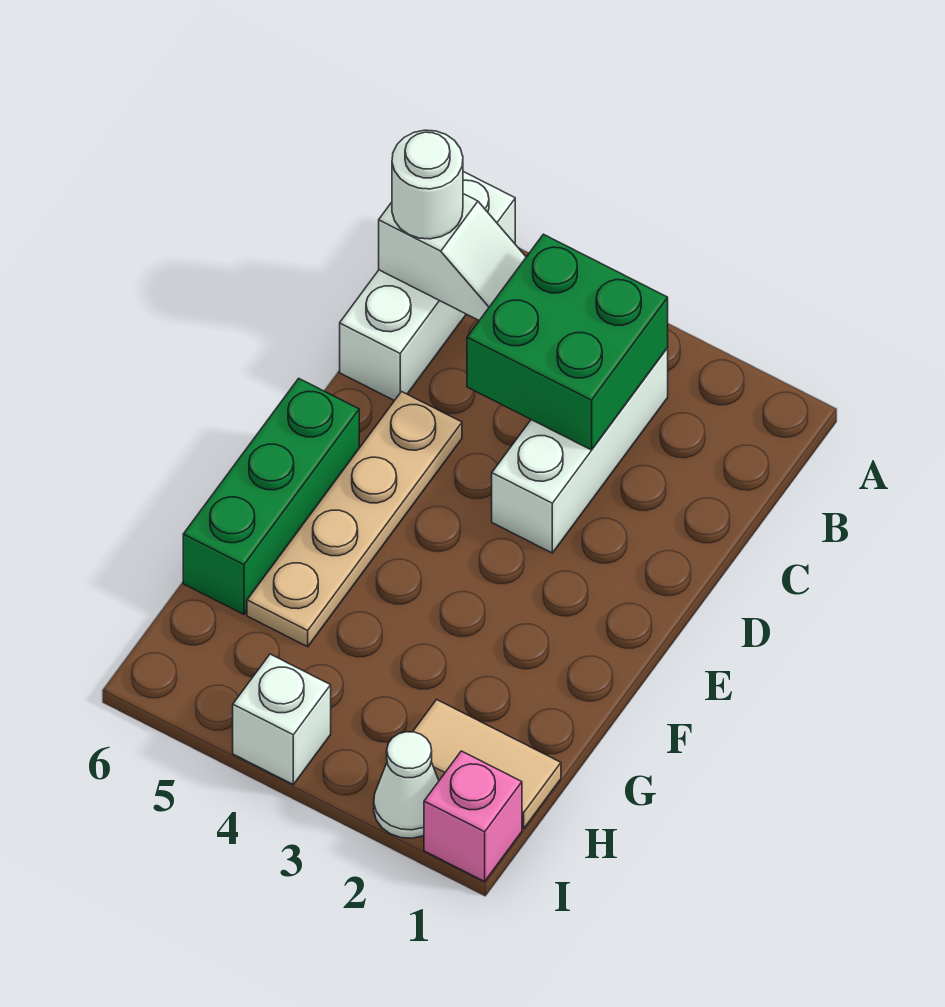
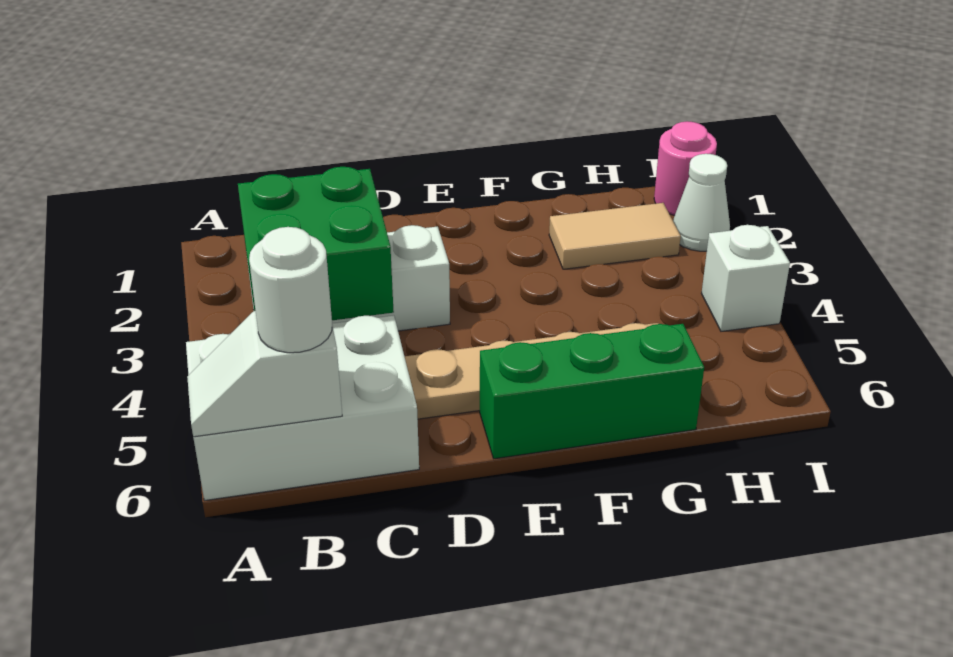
white 1x3 brick [340,172,515,401] -> white 2x3 brick [186,315,419,501]
white 1x2 slope [379,194,526,320] -> white 1x2 slope turned to [187,311,342,437]
tan 1x2 tile [413,700,561,829] -> tan 1x2 tile turned to [549,203,681,269]
pink 1x1 brick [424,751,522,881] -> pink 1x1 round brick [654,121,717,215]

